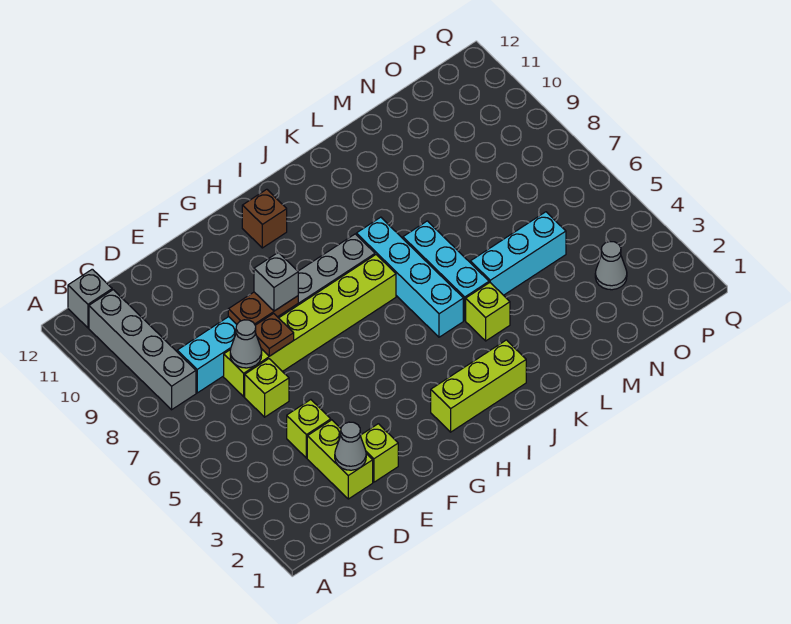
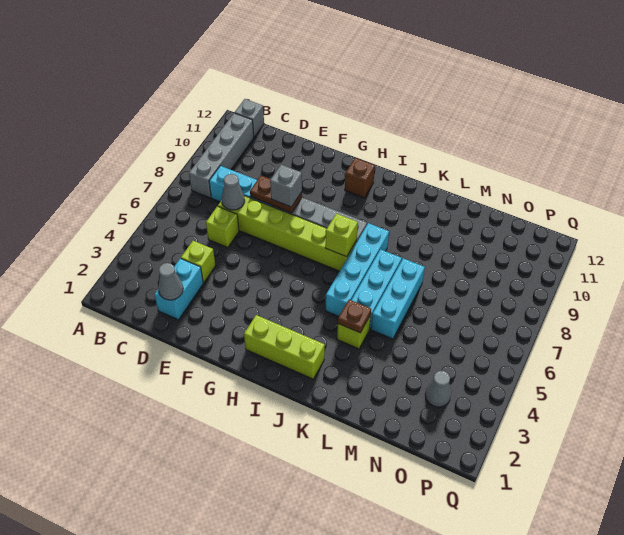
lime 1x2 brick [307,420,373,499] -> cyan 1x2 brick [155,258,203,320]
lime 1x1 brick [360,424,398,482] -> lime 1x1 brick moved to [325,214,358,257]
brown 1x1 plate [255,313,294,356] -> brown 1x1 plate moved to [338,300,371,333]
cyan 1x3 brick [470,212,566,295] -> cyan 1x3 brick turned to [371,258,425,339]

